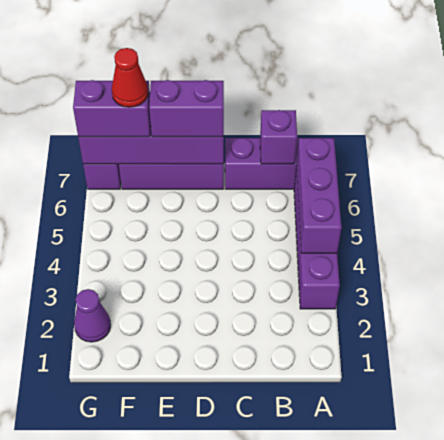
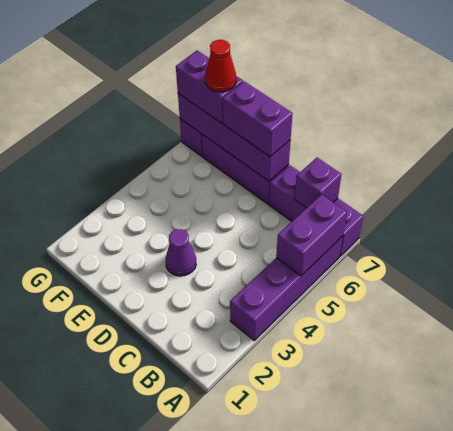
purple 1x3 brick [297,138,342,253] -> purple 1x2 brick [276,195,347,276]
purple 1x1 cone [74,289,111,342] -> purple 1x1 cone moved to [166,229,196,276]

